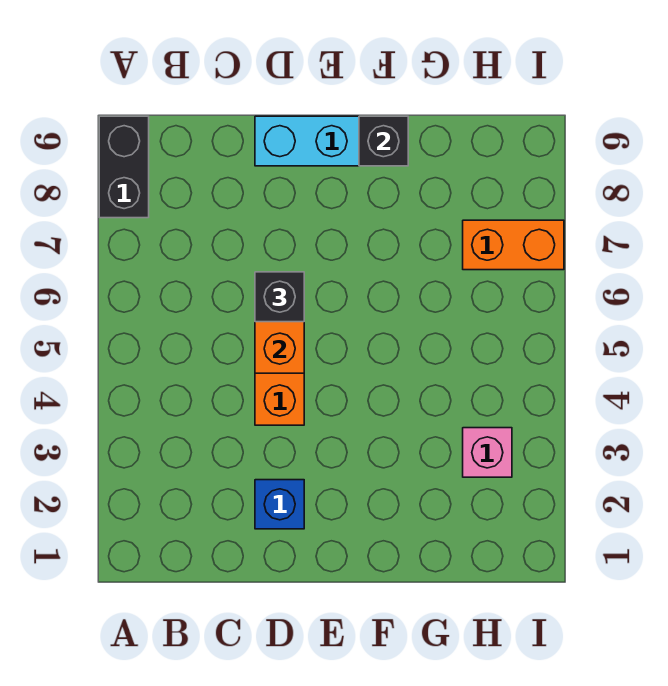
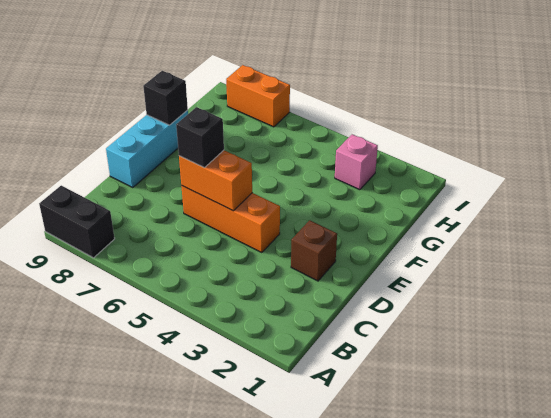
blue 1x1 brick [255,480,304,529] -> brown 1x1 brick [291,220,337,281]
orange 1x2 brick [463,220,564,270] -> orange 1x2 brick turned to [226,65,290,127]

